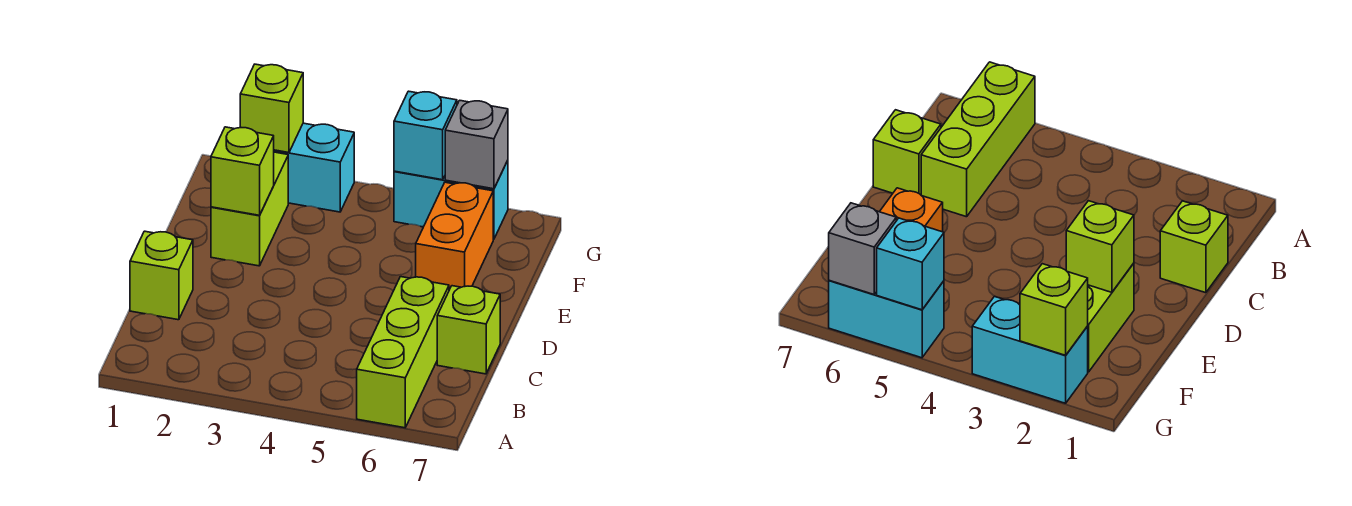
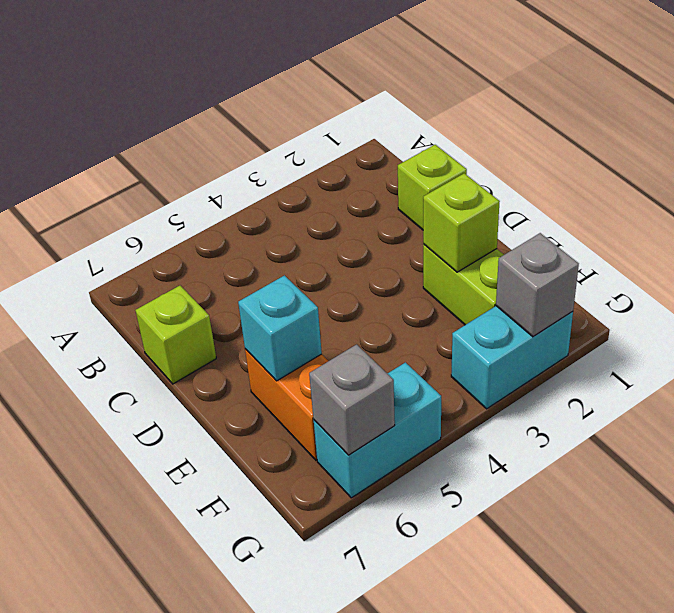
lime 1x3 brick [357,277,449,428] -> none
lime 1x1 brick [240,64,303,153] -> grey 1x1 brick [496,233,579,337]
cyan 1x1 brick [394,91,457,180] -> cyan 1x1 brick moved to [238,275,322,381]

